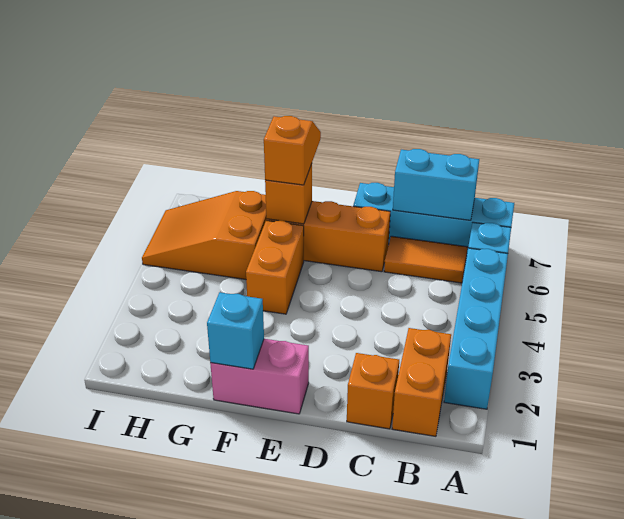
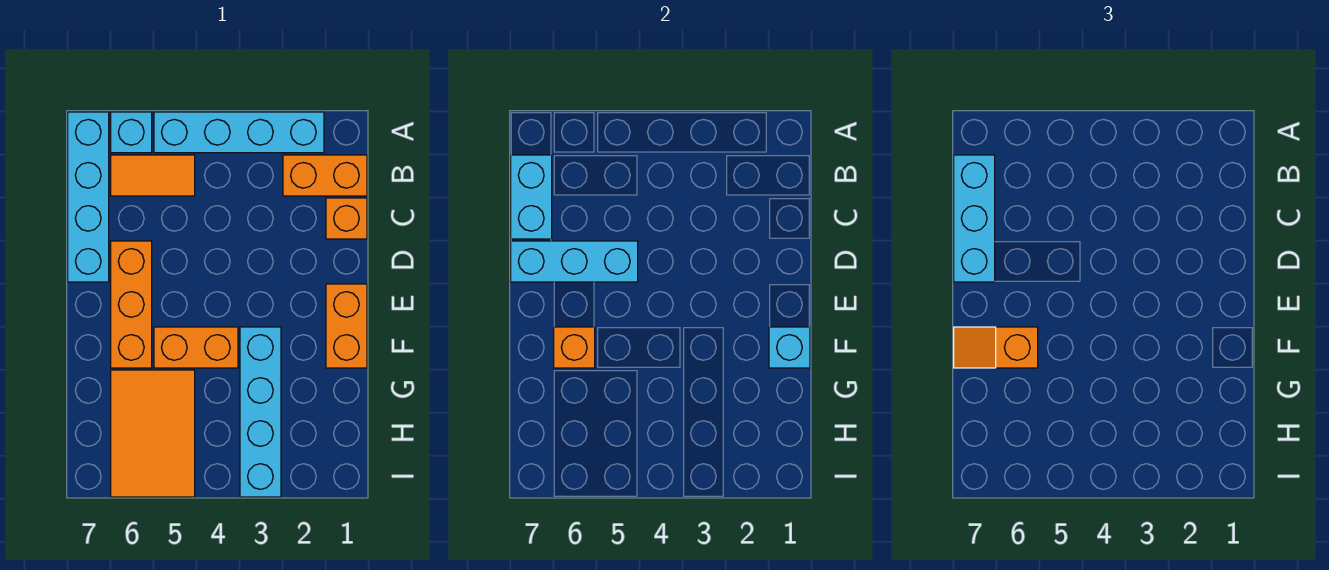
orange 1x2 tile [384,236,467,283] -> orange 1x2 tile turned to [111,155,195,196]
none -> cyan 1x3 brick [954,155,995,282]
none -> cyan 1x3 brick [511,241,638,282]
pink 1x2 brick [210,339,309,414] -> orange 1x2 brick [326,284,367,368]
none -> cyan 1x4 brick [240,327,281,497]
orange 2x3 slope [142,191,266,279] -> orange 2x3 tile [111,370,195,497]

